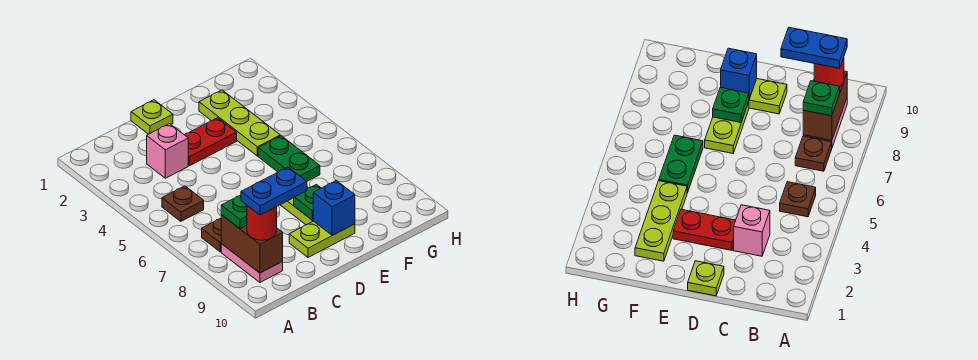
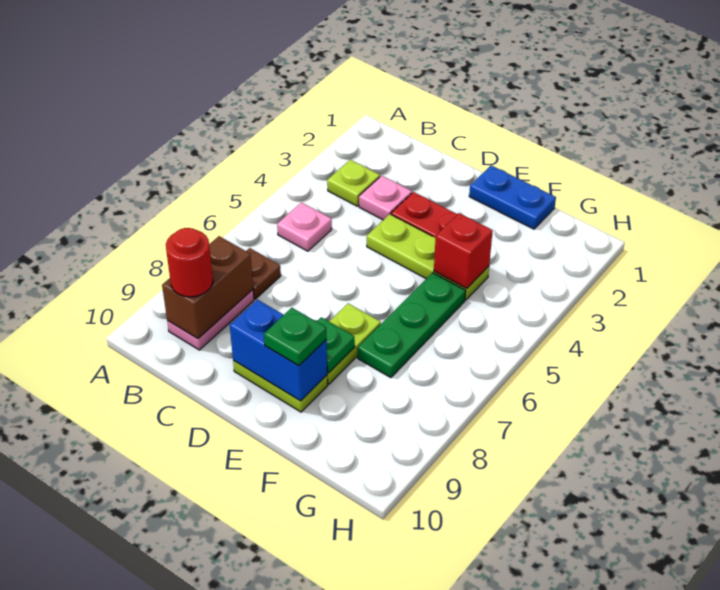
brown 1x1 plate [162,186,204,221] -> pink 1x1 plate [277,203,332,251]
green 1x1 plate [221,195,247,229] -> green 1x1 plate moved to [264,308,326,366]
blue 1x2 plate [241,167,307,215] -> blue 1x2 plate moved to [469,166,556,229]
pink 1x1 brick [147,124,188,178] -> pink 1x1 plate [359,176,412,220]
lime 1x1 plate [131,100,173,134] -> lime 1x1 plate moved to [327,160,380,206]
blue 1x1 brick [313,181,355,235] -> blue 1x2 brick [230,300,327,401]
lime 1x3 plate [199,90,280,156] -> lime 1x3 plate turned to [367,214,489,300]
none -> red 1x1 brick [434,213,493,289]
green 1x2 plate [258,136,320,181] -> green 1x3 plate [357,273,466,378]

